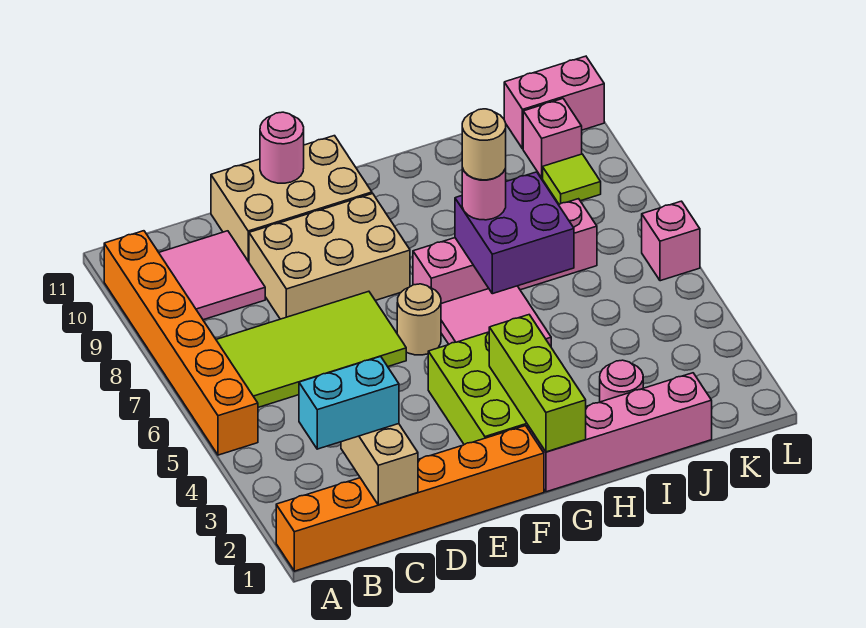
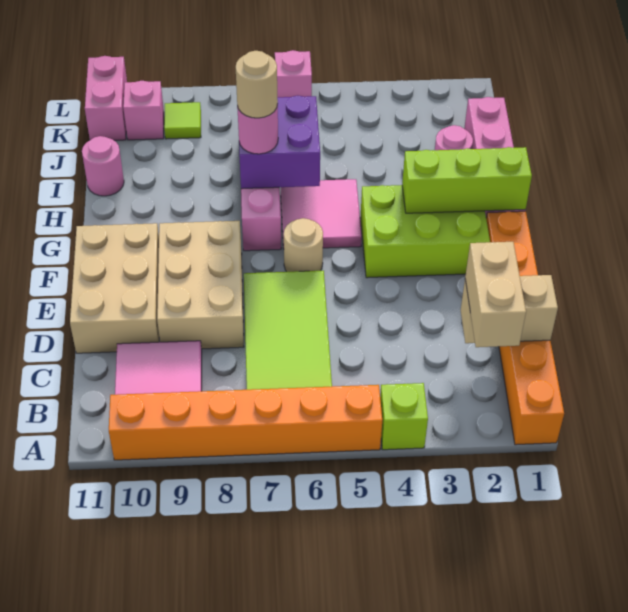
none -> lime 1x1 brick [380,383,428,450]
cyan 1x2 brick [299,356,399,449] -> tan 1x2 brick [465,242,526,347]
pink 1x1 round brick [260,112,304,183] -> pink 1x1 round brick moved to [82,136,124,196]

